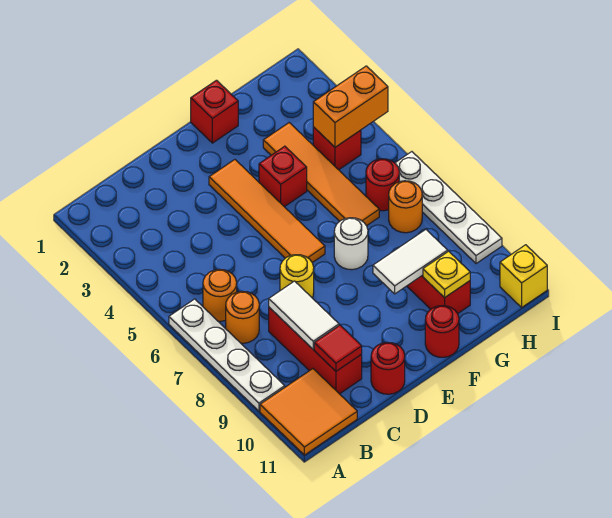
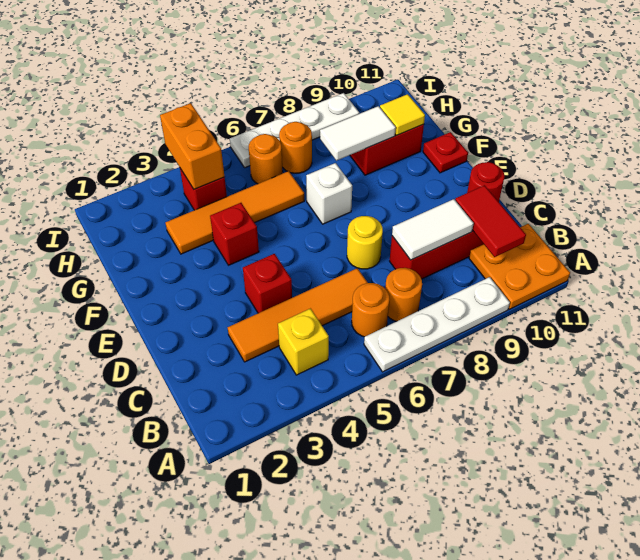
orange 2x2 tile [260,369,357,455] -> orange 2x2 plate [469,224,570,309]
red 1x1 tile [314,325,362,371] -> red 1x2 tile [455,185,526,257]
orange 1x4 tile [209,160,325,263] -> orange 1x4 tile moved to [228,268,368,362]
red 1x1 brick [191,80,238,143] -> red 1x1 brick moved to [243,254,292,313]
white 1x1 round brick [334,218,368,270] -> white 1x1 brick [306,163,352,224]
white 1x2 tile [373,230,448,294] -> white 1x2 tile turned to [320,106,396,161]
red 1x1 round brick [425,306,459,357] -> red 1x1 plate [423,132,468,173]
yellow 1x1 plate [423,251,470,298] -> yellow 1x1 tile [380,94,425,136]
red 1x1 round brick [366,159,399,211] -> orange 1x1 round brick [249,134,283,184]
yellow 1x1 brick [500,245,547,307] -> yellow 1x1 brick moved to [278,309,329,375]

